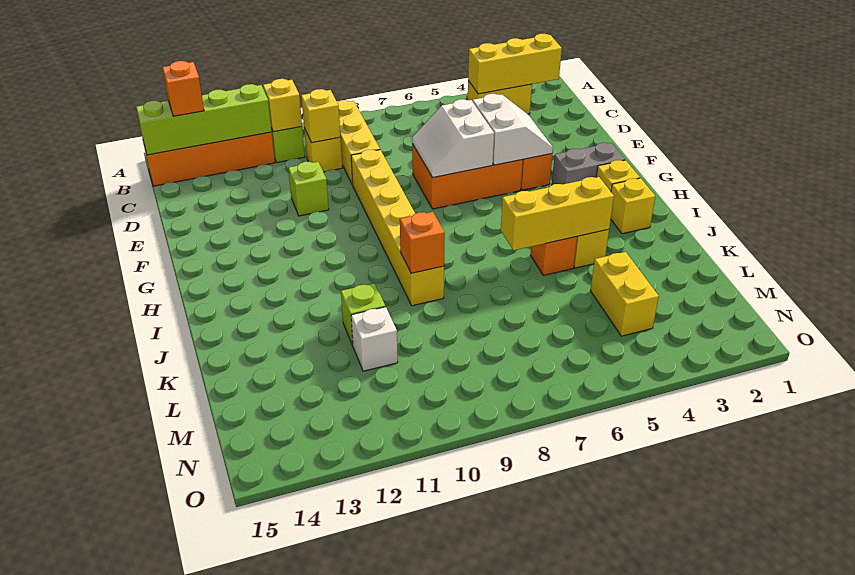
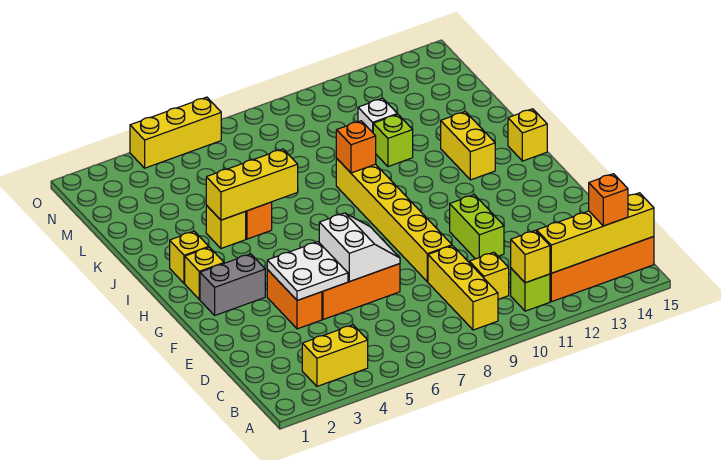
yellow 1x3 brick [468,34,562,94] -> yellow 1x3 brick moved to [130,97,221,168]
lime 1x4 brick [136,84,272,155] -> yellow 1x4 brick [537,193,654,273]
yellow 1x1 brick [301,89,341,143] -> yellow 1x1 brick moved to [508,109,547,161]
white 2x2 slope [473,94,553,165] -> white 2x2 plate [267,242,348,301]
lime 1x1 brick [288,162,329,216] -> lime 1x2 brick [450,195,504,259]
yellow 1x2 brick [591,252,659,336] -> yellow 1x2 brick moved to [441,112,495,180]

